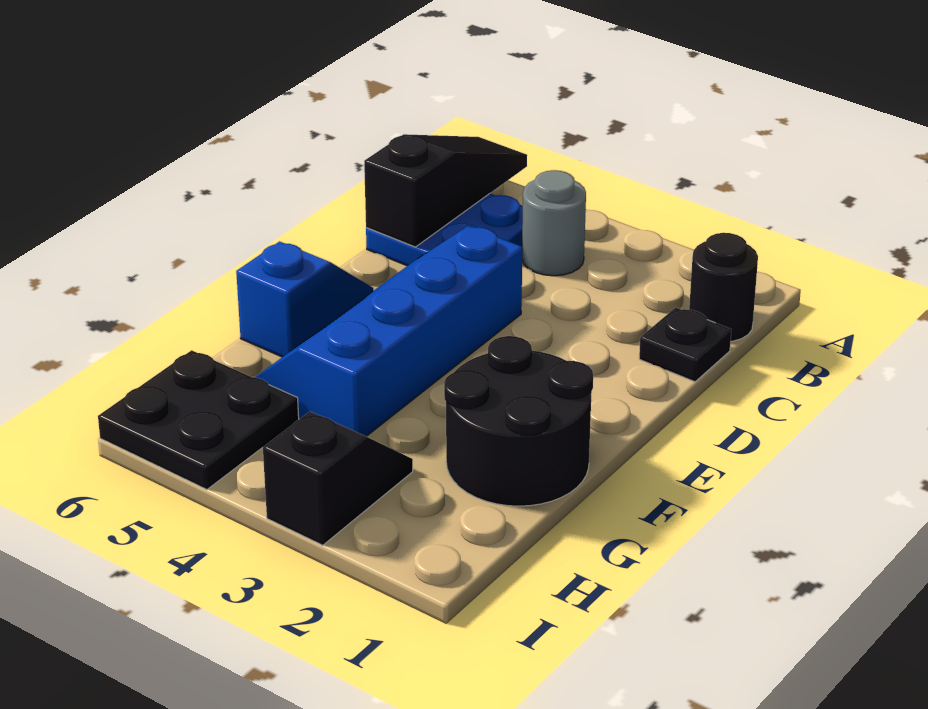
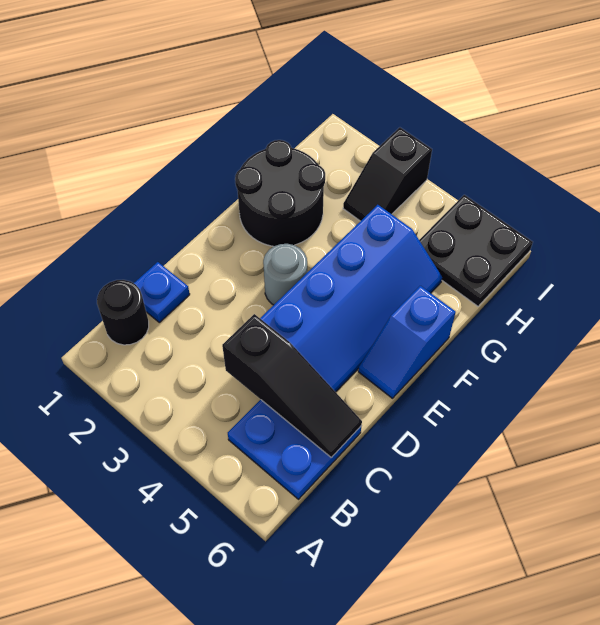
black 1x3 slope [364,134,527,247] -> black 1x3 slope turned to [222,314,362,458]
grey 1x1 round brick [522,170,586,276] -> grey 1x1 round brick moved to [263,244,307,305]
black 1x1 plate [639,308,731,382] -> blue 1x1 plate [134,262,190,322]

